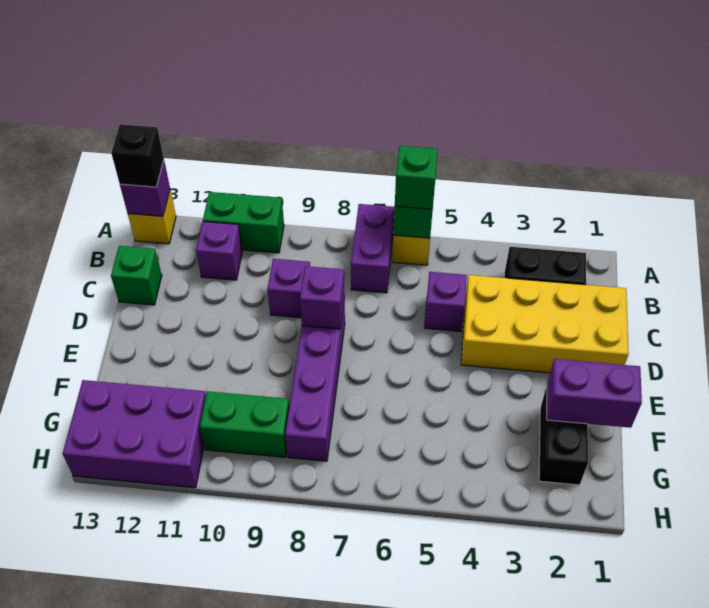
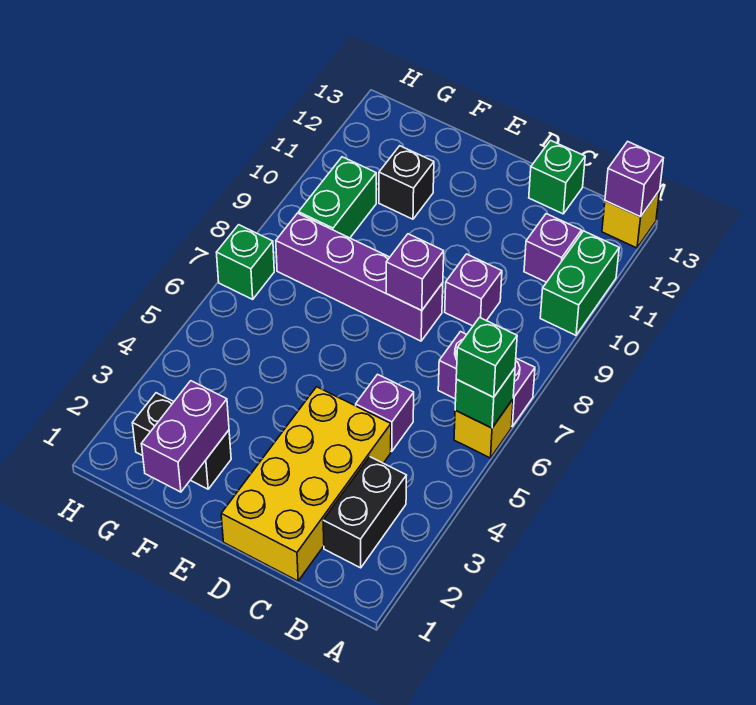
black 1x1 brick [111,124,164,187] -> black 1x1 brick moved to [379,146,434,219]
purple 2x3 brick [63,380,206,488] -> none
none -> green 1x1 brick [216,225,274,299]

